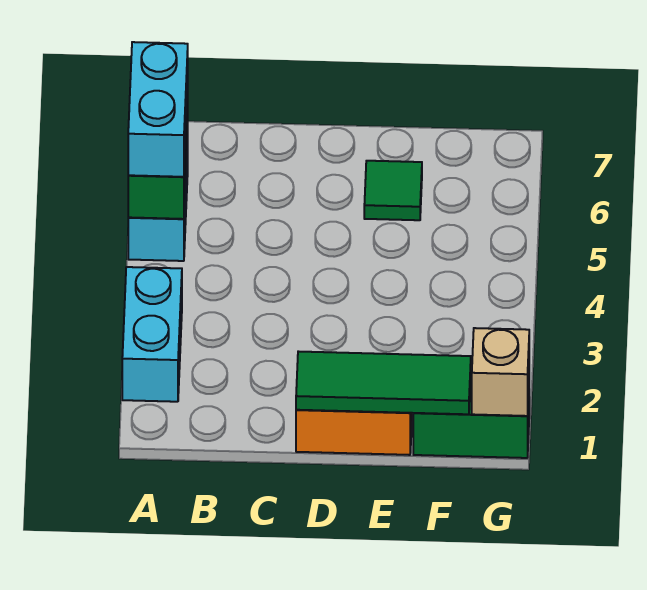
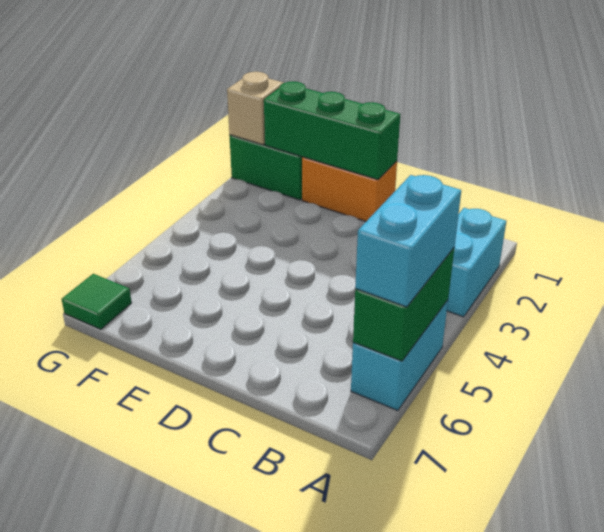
green 1x3 tile [296,351,471,414] -> green 1x3 brick [264,81,401,180]
green 1x1 tile [364,161,422,220] -> green 1x1 tile moved to [62,274,132,329]

